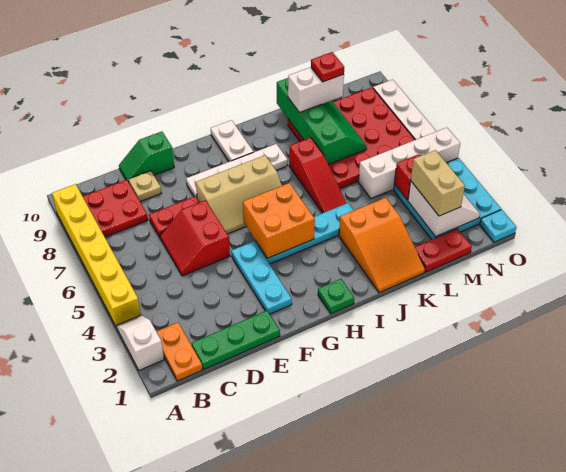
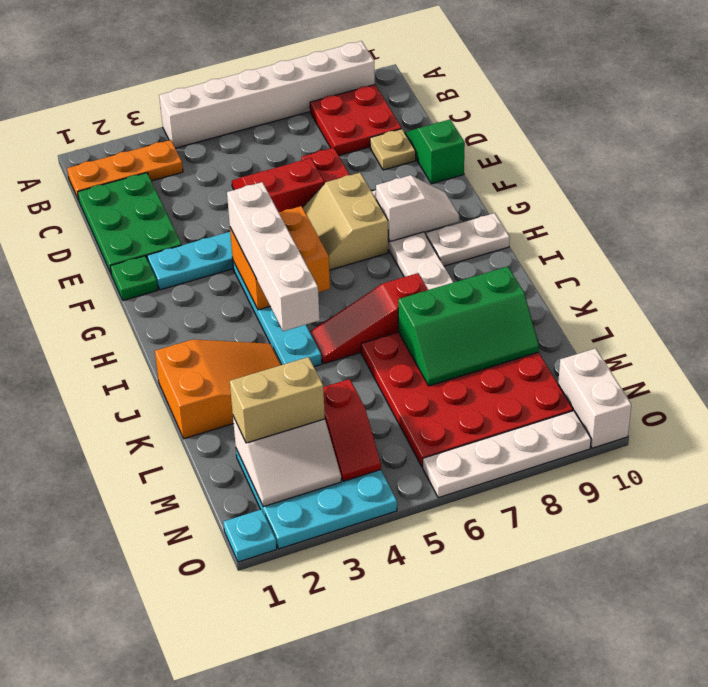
white 1x2 slope [116,315,164,370] -> white 1x2 slope moved to [376,175,459,242]
yellow 1x6 brick [52,184,141,328] -> white 1x6 brick [159,41,375,148]
orange 1x2 plate [156,323,203,381] -> orange 1x3 plate [67,140,183,200]
green 1x3 plate [192,311,280,369] -> green 2x3 plate [78,173,182,273]
tan 2x3 slope [196,155,282,234] -> tan 2x2 slope [303,173,389,270]
green 1x1 plate [318,279,354,314] -> green 1x1 plate moved to [110,256,158,300]
orange 2x3 slope [339,198,425,293] -> orange 2x3 slope turned to [155,340,281,439]
green 2x4 slope [277,78,367,165] -> green 2x3 slope [398,267,539,386]
white 1x2 brick [288,67,344,113] -> white 1x2 brick moved to [558,348,631,448]
red 1x2 plate [415,229,472,272] -> none
white 1x4 brick [358,128,460,198] -> white 1x4 brick moved to [227,182,320,331]
red 1x1 plate [311,52,344,82] -> none

